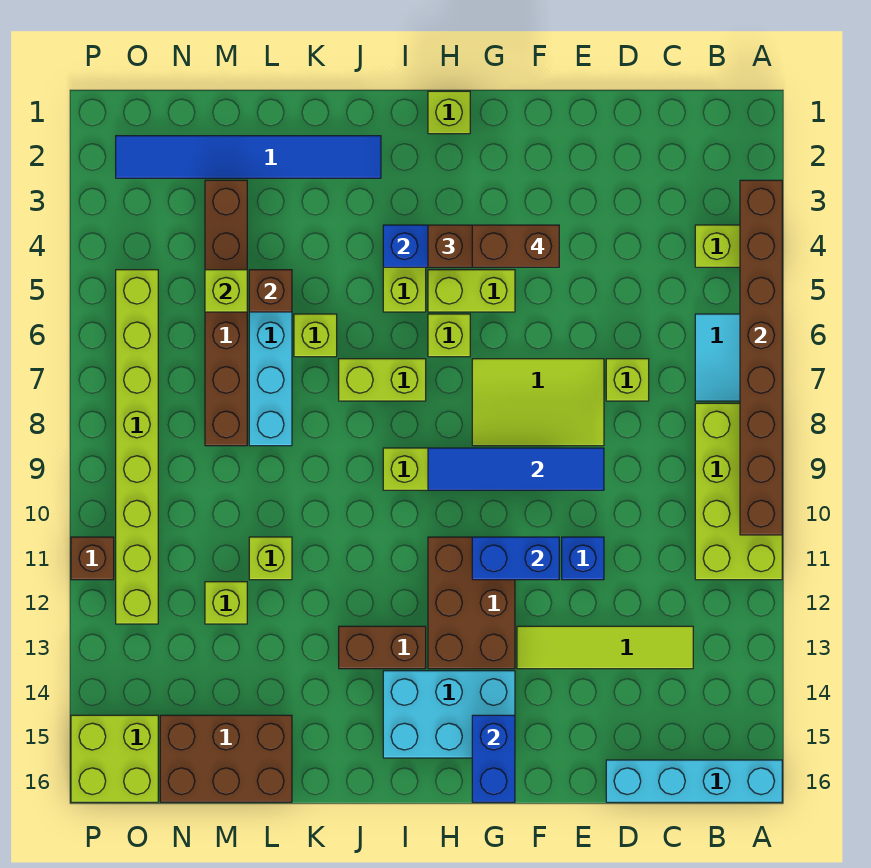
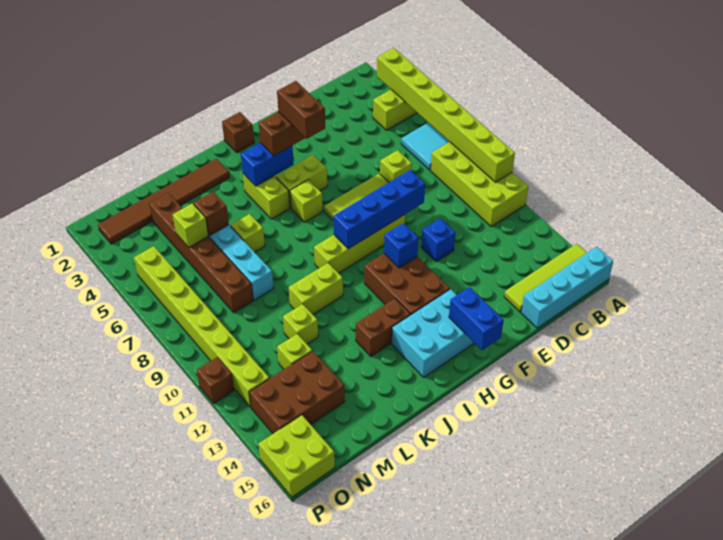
brown 1x8 brick [740,180,782,535] -> lime 1x8 brick [377,48,515,182]
lime 1x4 tile [517,626,693,669] -> lime 1x4 tile moved to [504,244,587,312]
blue 1x4 tile [428,448,604,490] -> blue 1x4 brick [333,170,425,249]
brown 1x2 brick [472,225,559,267] -> brown 1x2 brick turned to [277,81,325,139]
blue 1x2 brick [472,537,559,580] -> blue 1x1 brick [384,223,418,268]
lime 1x1 brick [428,91,470,134] -> brown 1x1 brick [222,112,254,152]
lime 1x2 brick [339,359,426,401] -> lime 1x2 brick moved to [289,263,343,314]
blue 1x6 tile [116,136,381,178] -> brown 1x6 tile [98,159,230,244]
brown 2x3 brick [160,715,292,802] -> brown 2x3 brick moved to [249,351,345,434]

